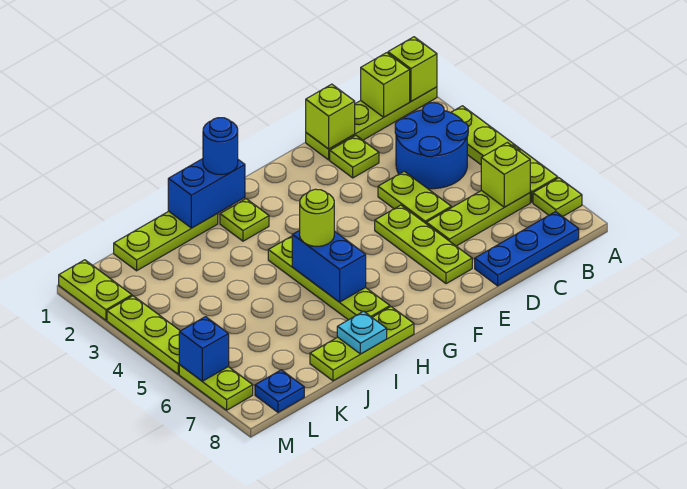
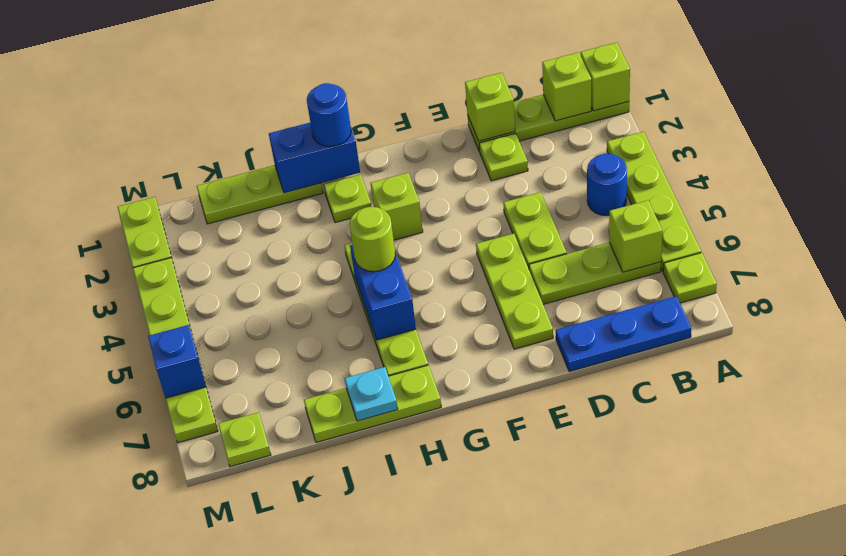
blue 2x2 round brick [395,103,468,189] -> blue 1x1 round brick [587,154,627,216]
none -> lime 1x1 brick [371,173,423,240]
blue 1x1 plate [255,370,304,412] -> lime 1x1 plate [218,412,271,467]

